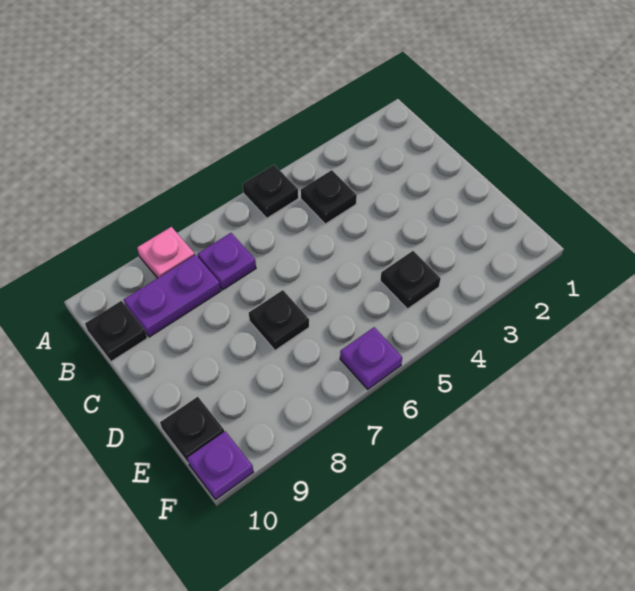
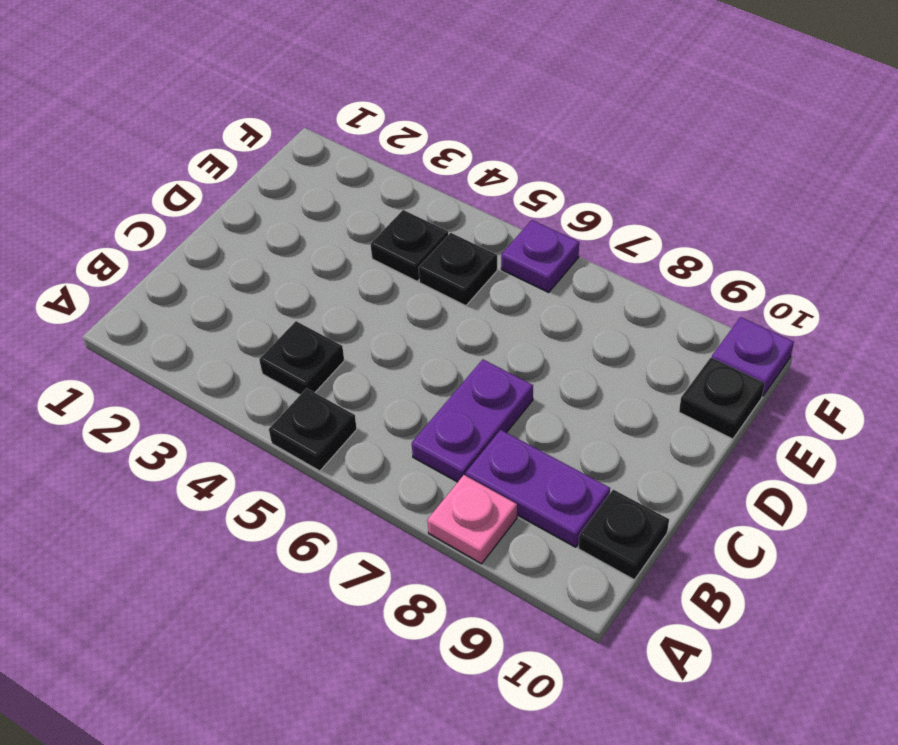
purple 1x1 plate [198,233,256,290] -> purple 1x2 plate [412,360,533,482]
black 1x1 plate [249,290,309,350] -> black 1x1 plate moved to [418,233,497,306]

